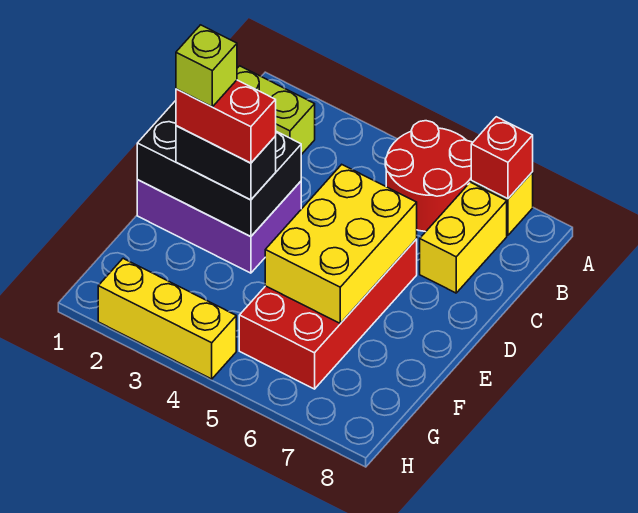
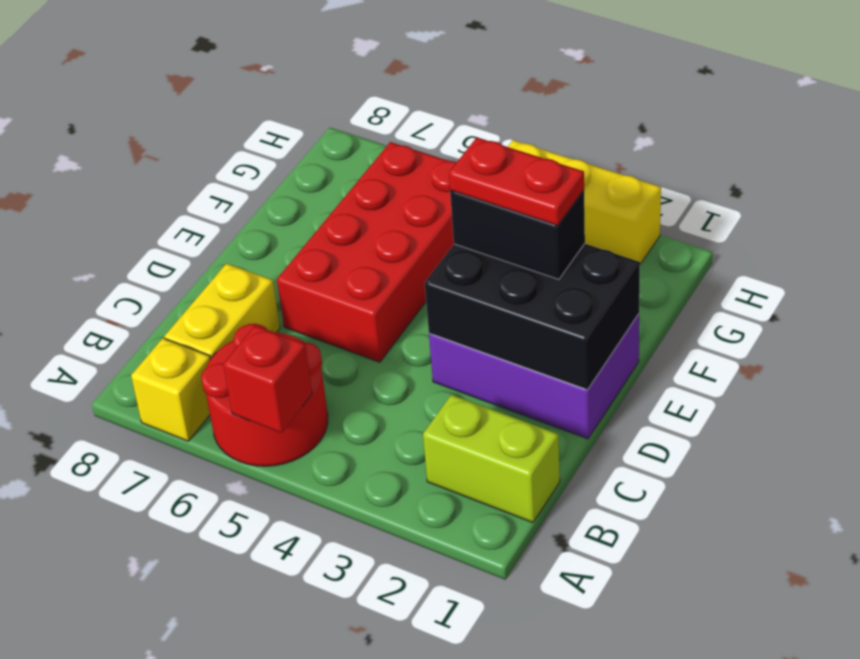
red 1x1 brick [471,117,533,199] -> red 1x1 brick moved to [223,325,312,433]
yellow 2x3 brick [265,165,417,324] -> none
red 1x2 brick [176,80,276,163] -> red 1x2 plate [449,137,584,226]
lime 1x1 brick [176,25,237,107] -> none

